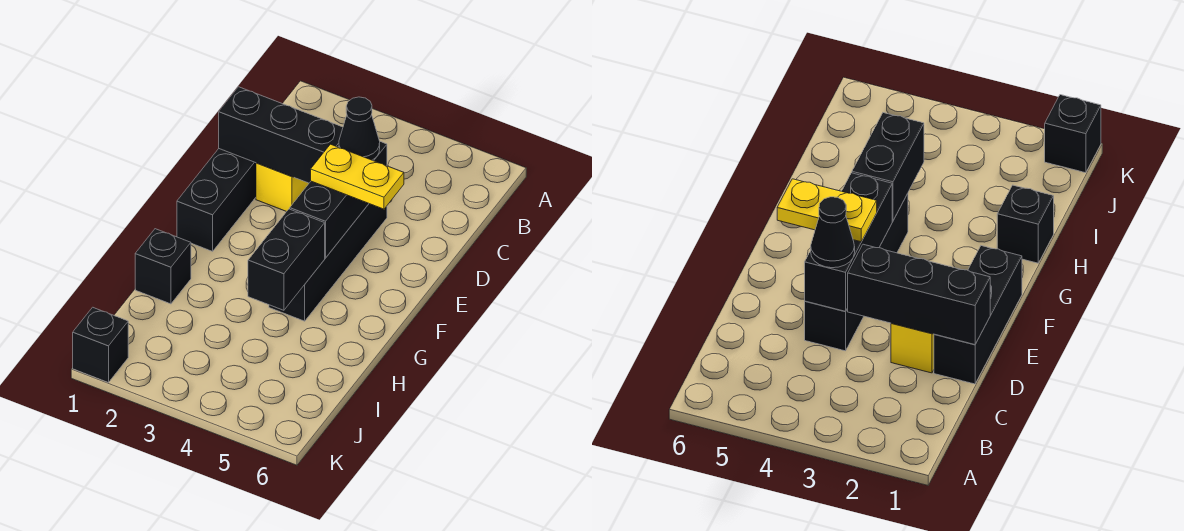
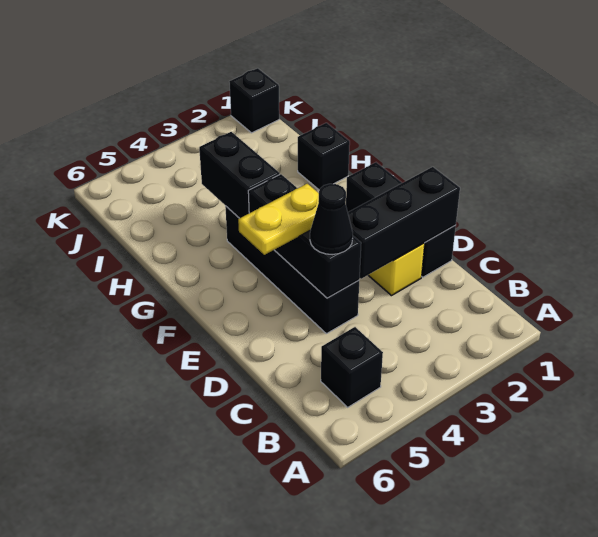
none -> black 1x1 brick [321,327,383,407]

